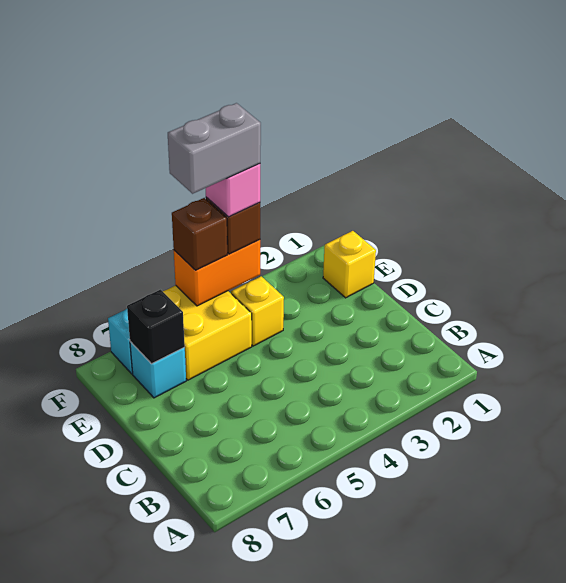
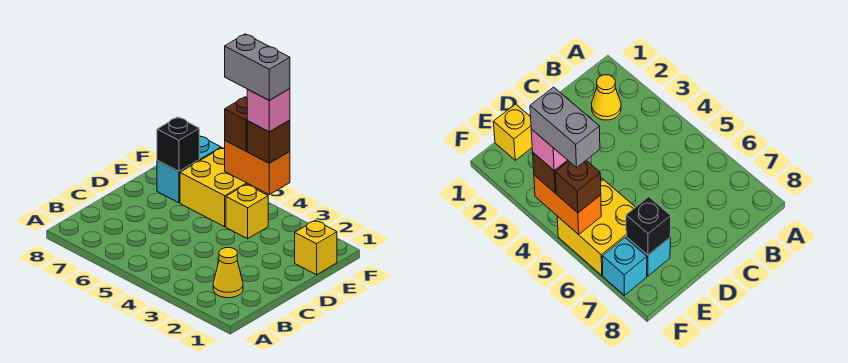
none -> yellow 1x1 cone [213,248,243,298]

